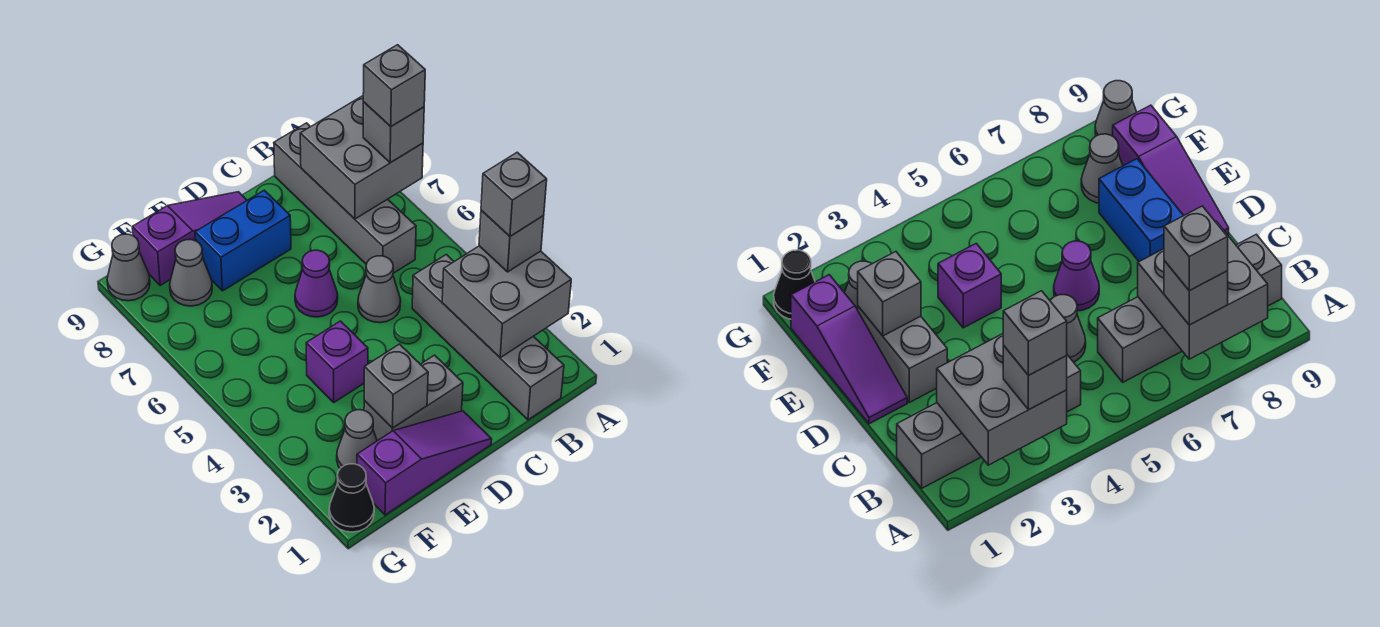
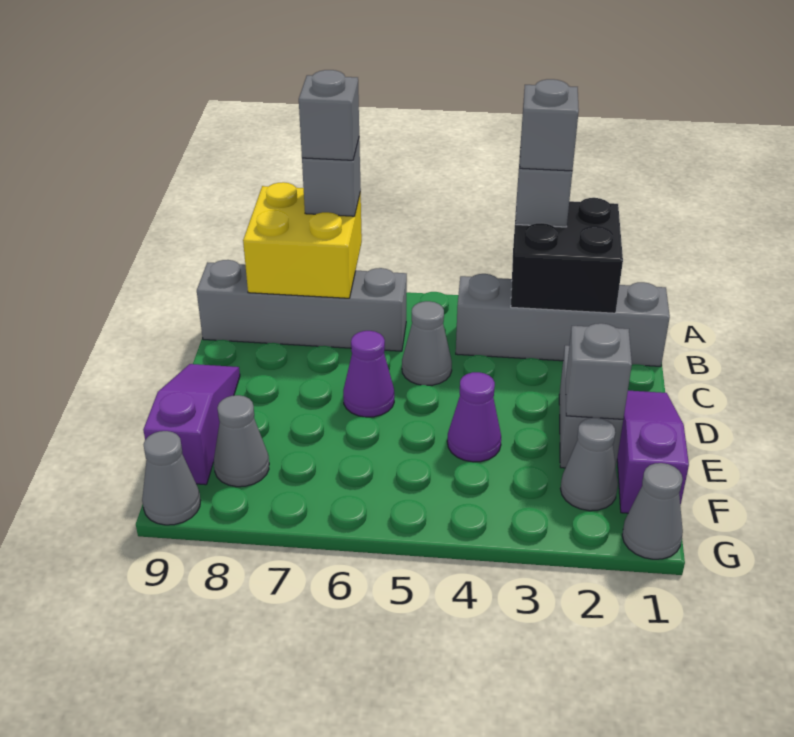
grey 2x2 brick [442,246,571,358] -> black 2x2 brick [511,198,623,313]
grey 2x2 brick [300,96,423,219] -> yellow 2x2 brick [243,182,362,298]
blue 1x2 brick [195,190,291,291] -> none
purple 1x1 brick [306,321,368,402] -> purple 1x1 cone [447,372,501,462]
black 1x1 cone [329,464,374,532] -> grey 1x1 cone [622,463,683,559]

